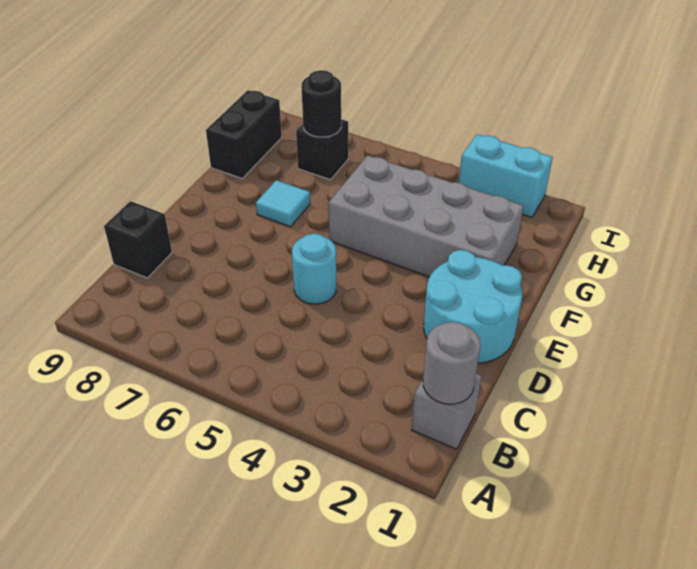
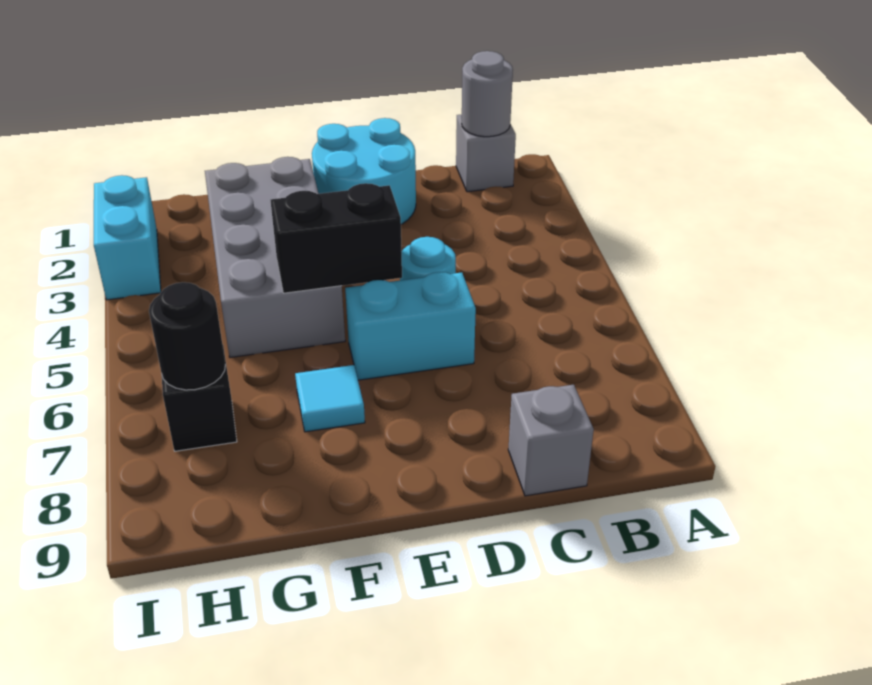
black 1x1 brick [104,201,172,278] -> grey 1x1 brick [508,385,594,496]
none -> cyan 1x2 brick [345,272,476,380]
black 1x2 brick [206,90,282,178] -> black 1x2 brick moved to [271,183,402,293]

